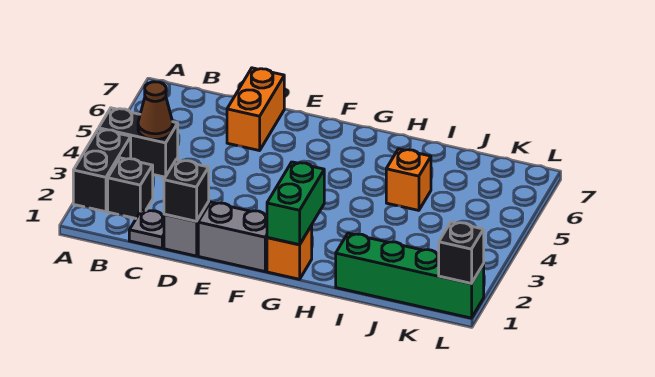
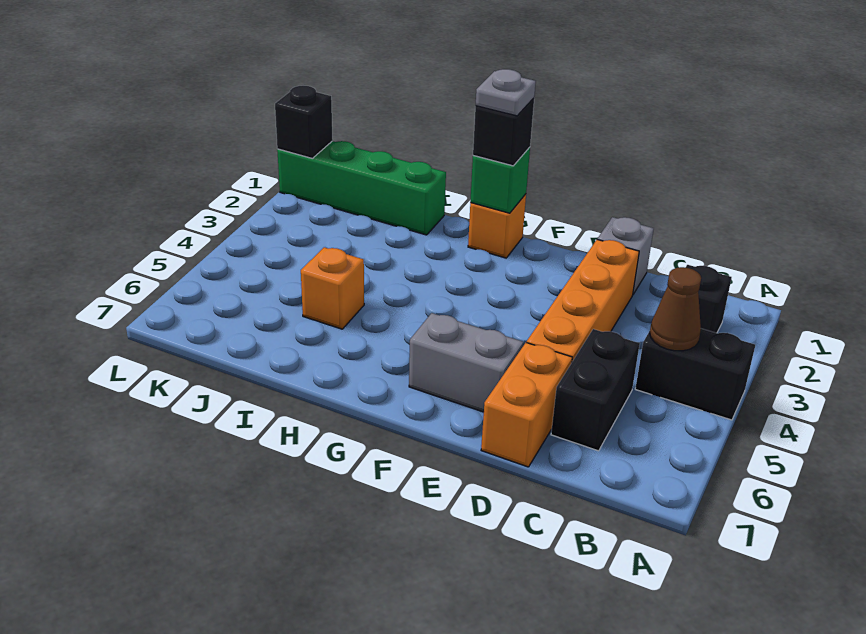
black 1x2 brick [73,129,131,212] -> black 1x2 brick moved to [551,329,640,451]
grey 1x1 plate [129,210,164,248] -> grey 1x1 plate moved to [476,69,536,116]
black 1x1 brick [164,160,209,221] -> black 1x1 brick moved to [473,98,534,166]
none -> orange 1x4 brick [527,239,639,362]
grey 1x2 brick [198,202,267,271] -> grey 1x2 brick moved to [409,313,523,412]
green 1x2 brick [267,162,324,245] -> green 1x1 brick [470,147,530,213]

